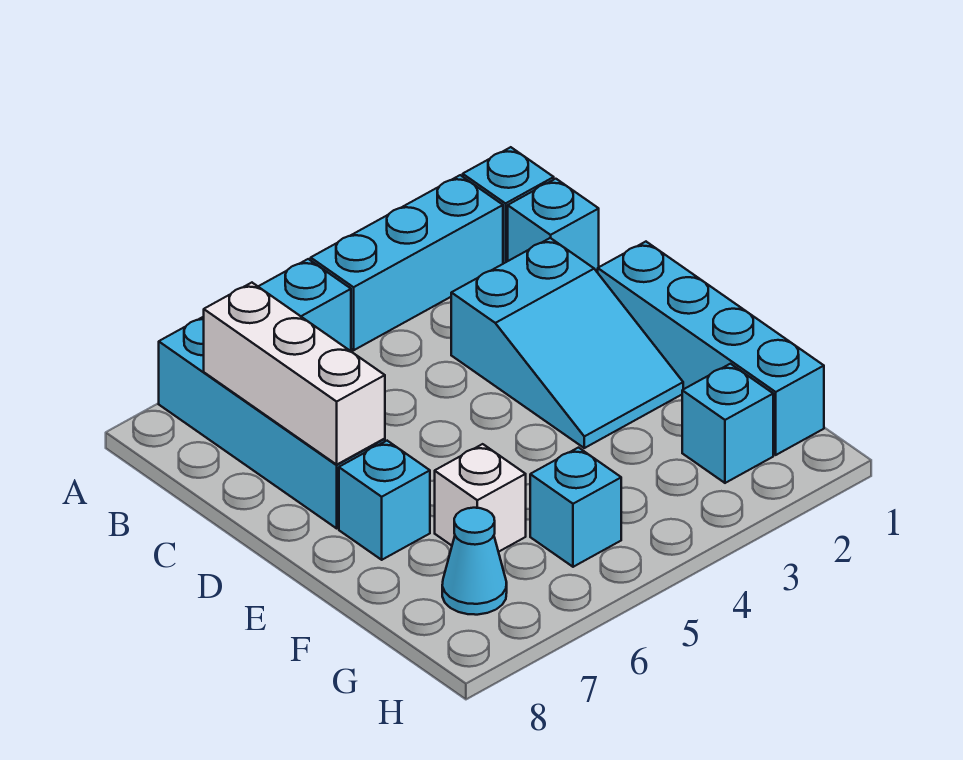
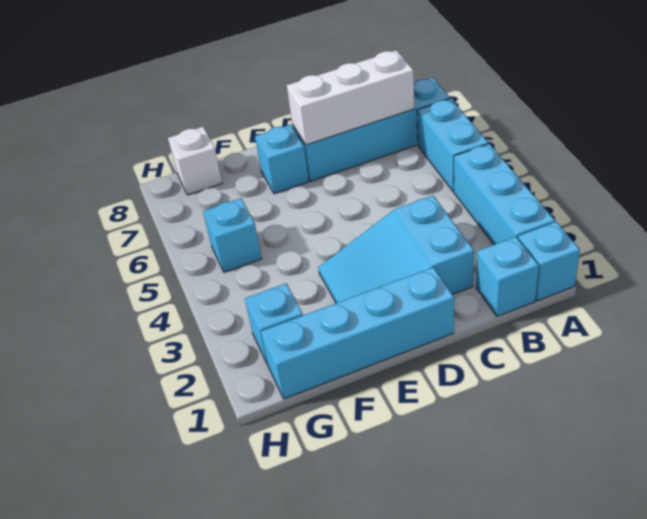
white 1x1 brick [435,444,526,552] -> white 1x1 brick moved to [168,127,222,195]
cyan 1x1 cone [442,508,507,615] -> none

